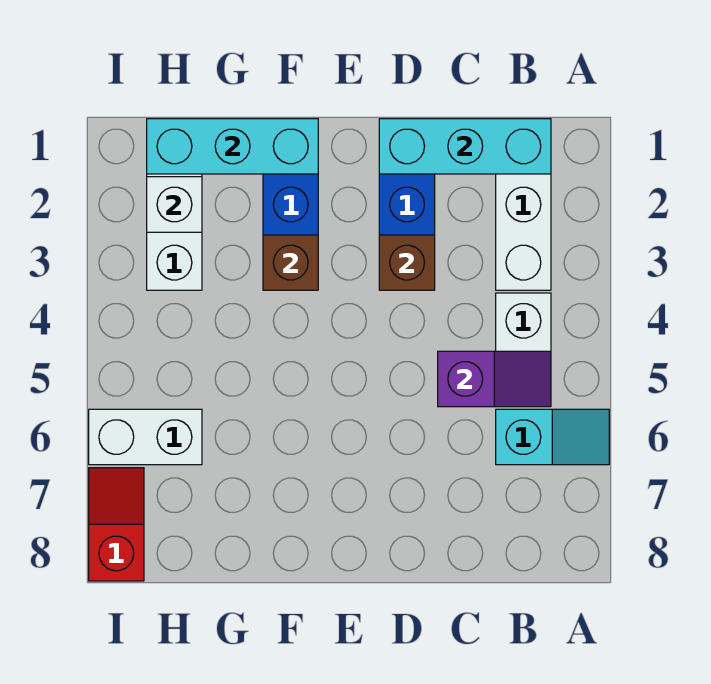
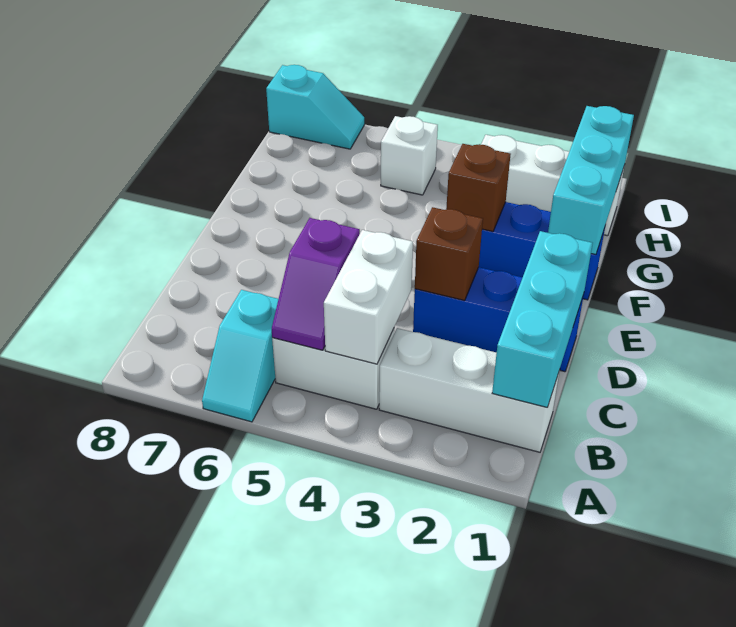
white 1x1 brick [147,177,202,232] -> white 1x1 brick moved to [381,116,438,195]
white 1x2 brick [89,409,202,465] -> white 1x2 brick moved to [324,230,413,364]
red 1x2 slope [89,468,144,581] -> cyan 1x2 slope [266,65,364,149]

